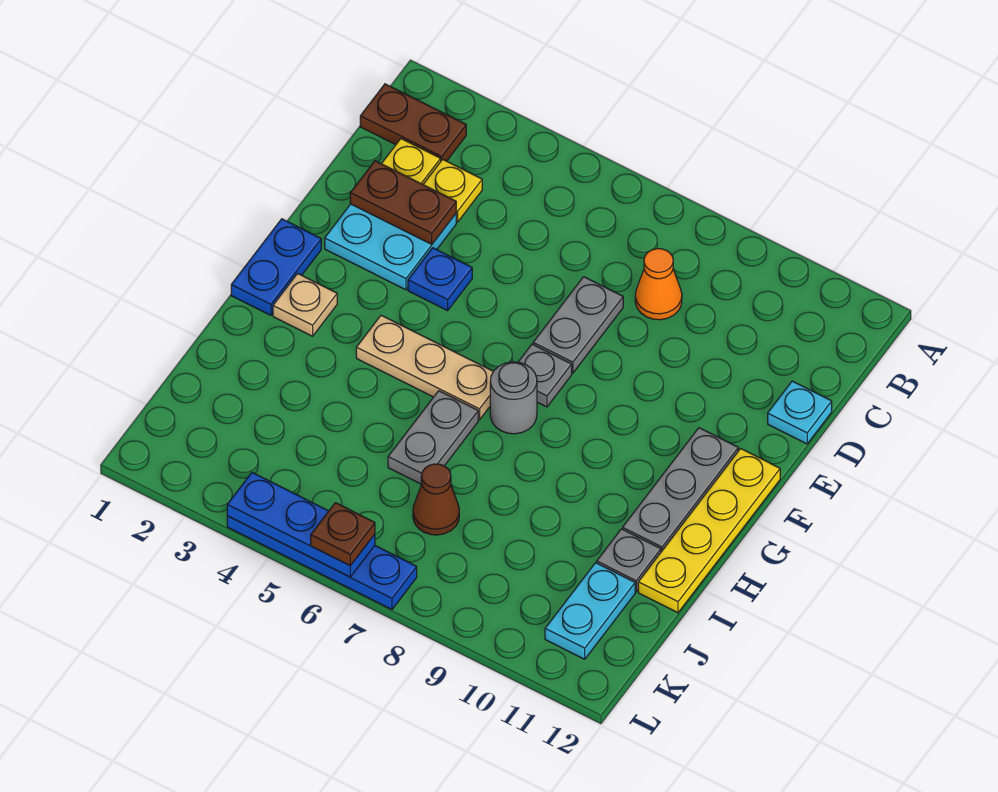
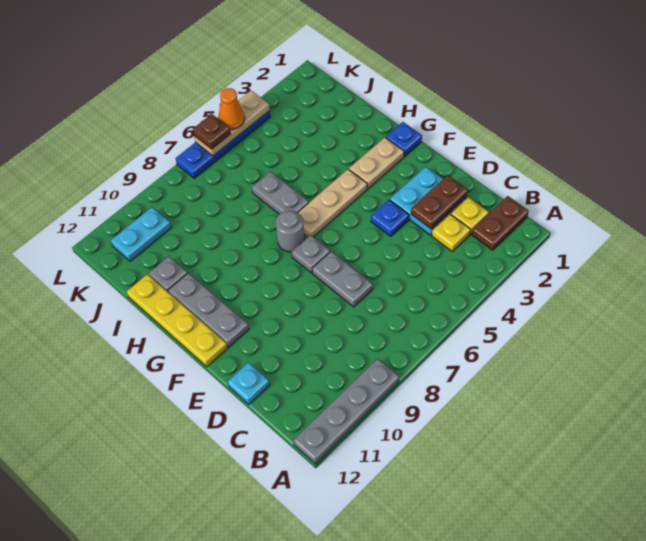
none -> grey 1x4 plate [293,359,399,464]
orange 1x1 cone [635,249,682,320] -> orange 1x1 cone moved to [219,88,245,129]
blue 1x2 plate [231,219,321,315] -> blue 1x1 plate [386,122,422,156]
tan 1x1 plate [273,274,337,336] -> tan 1x2 plate [349,137,404,189]
brown 1x1 cone [413,464,459,535] -> none
cyan 1x2 plate [545,563,635,659] -> cyan 1x2 plate turned to [111,207,171,261]
blue 1x3 plate [227,473,375,577] -> tan 1x3 plate [194,91,270,156]

